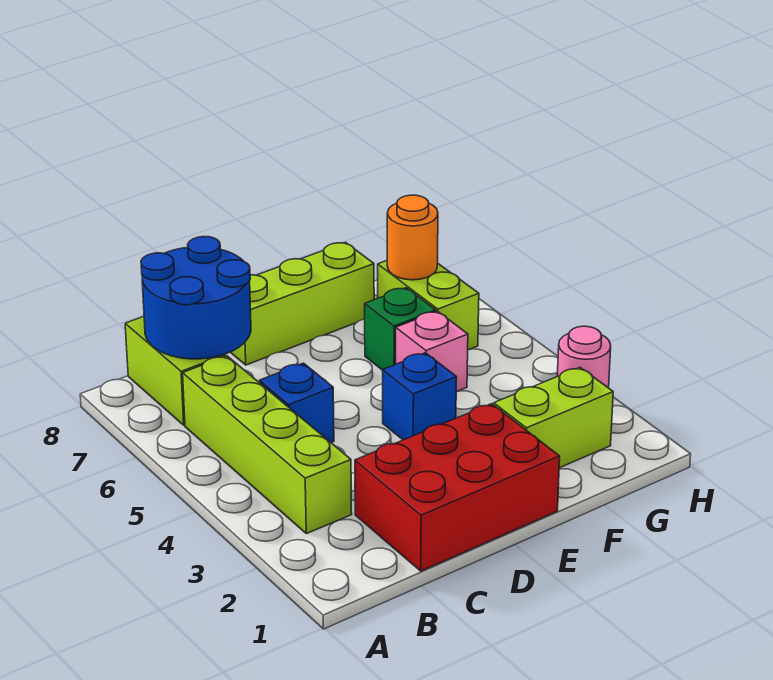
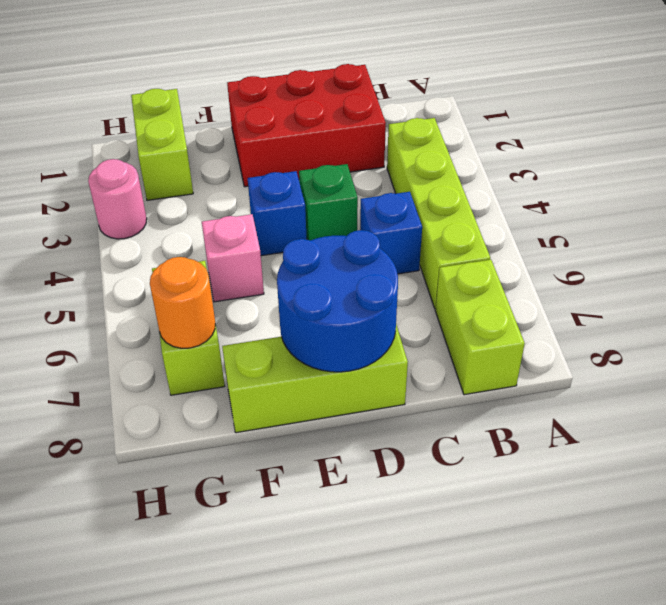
blue 2x2 round brick [141,237,251,359] -> blue 2x2 round brick moved to [277,230,398,372]
lime 1x2 brick [494,368,613,468] -> lime 1x2 brick turned to [131,89,193,200]
green 1x1 brick [365,288,436,370] -> green 1x1 brick moved to [299,164,358,241]

